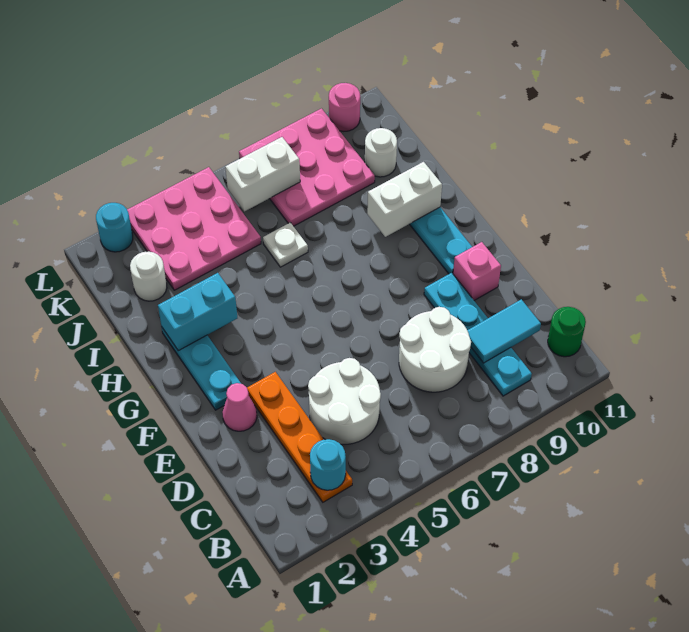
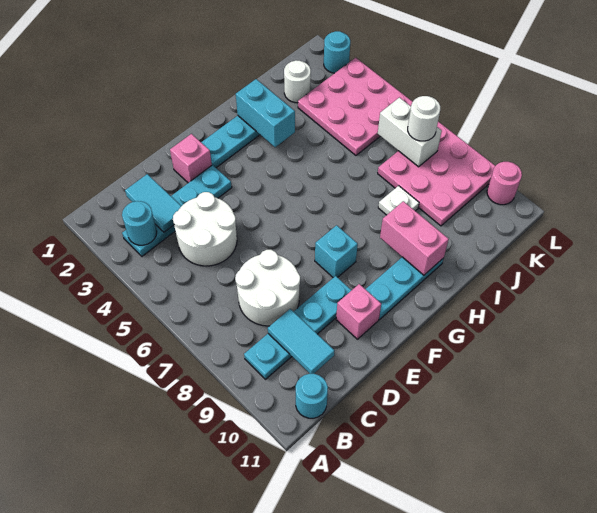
orange 1x4 plate [247,372,352,502] -> cyan 1x4 plate [122,165,232,256]
green 1x1 round brick [548,307,586,357] -> cyan 1x1 round brick [296,374,328,418]
none -> cyan 1x2 tile [125,174,181,232]
pink 1x1 cone [223,383,257,431] -> pink 1x1 brick [170,134,212,183]
none -> cyan 1x1 brick [315,225,358,278]
white 1x2 brick [367,162,442,237] -> pink 1x2 brick [380,201,449,275]
white 1x1 plate [263,222,308,267] -> white 1x1 plate moved to [378,186,419,215]
white 1x1 round brick [365,128,397,177] -> white 1x1 round brick moved to [408,96,440,141]

